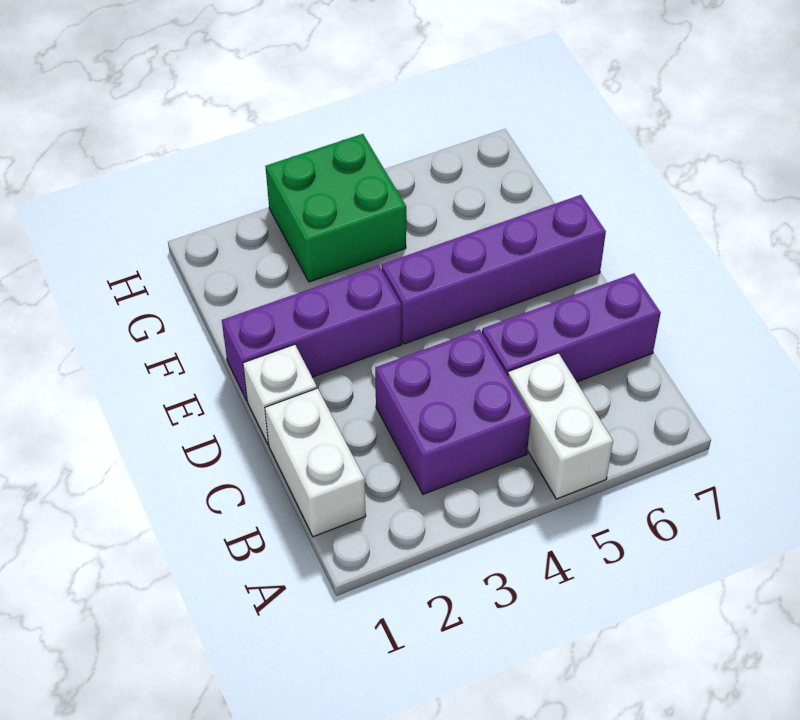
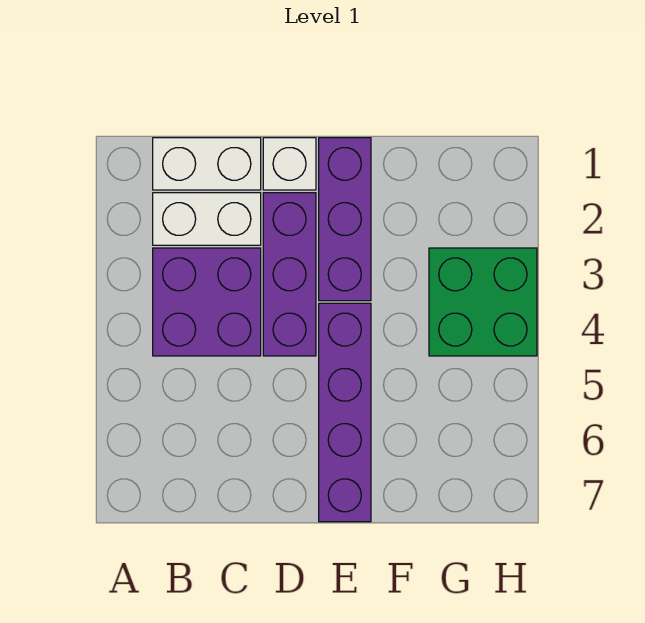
white 1x2 brick [508,353,613,499] -> white 1x2 brick moved to [153,193,261,245]
purple 1x3 brick [482,273,661,382] -> purple 1x3 brick moved to [263,193,316,356]

